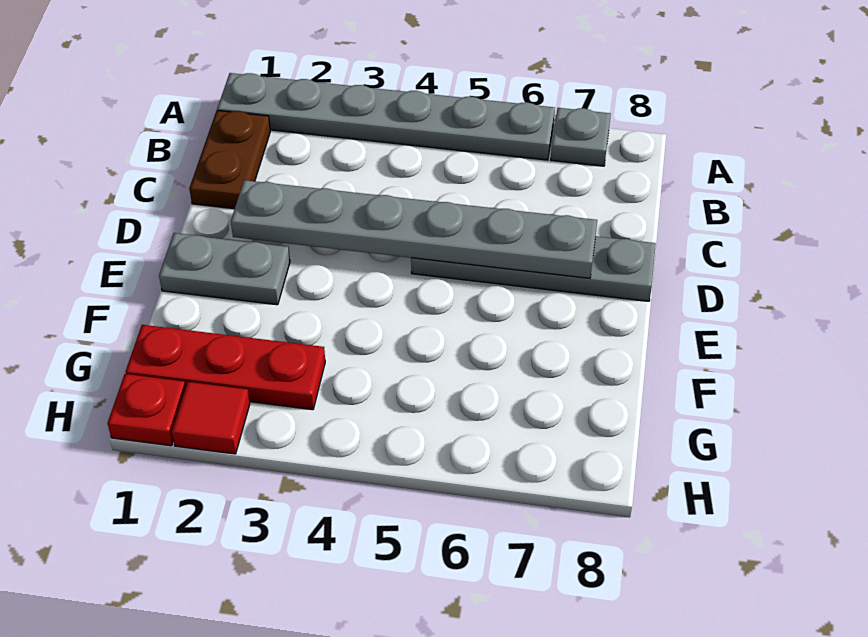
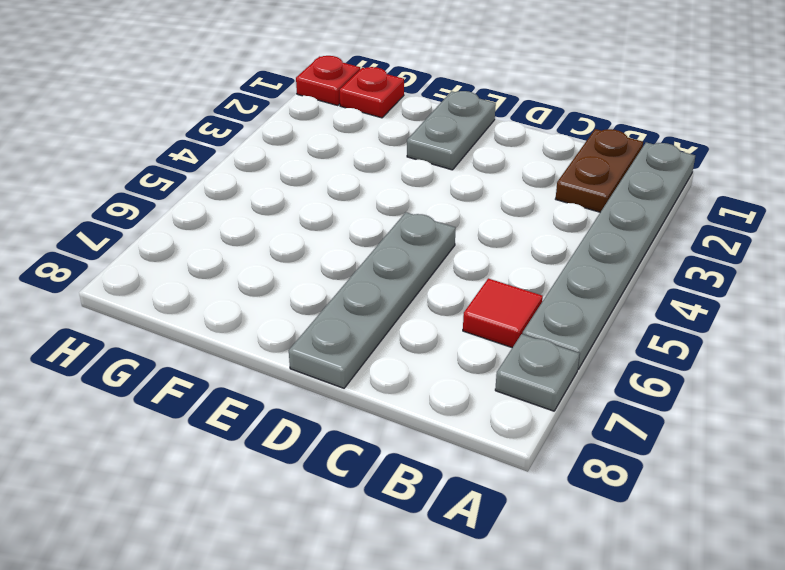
brown 1x2 plate [189,110,270,209] -> brown 1x2 plate turned to [556,129,643,212]
grey 1x6 plate [231,180,597,278] -> none
red 1x3 plate [125,325,325,410] -> red 1x1 plate [340,67,404,118]
red 1x1 tile [172,382,250,454] -> red 1x1 tile moved to [463,278,543,348]

